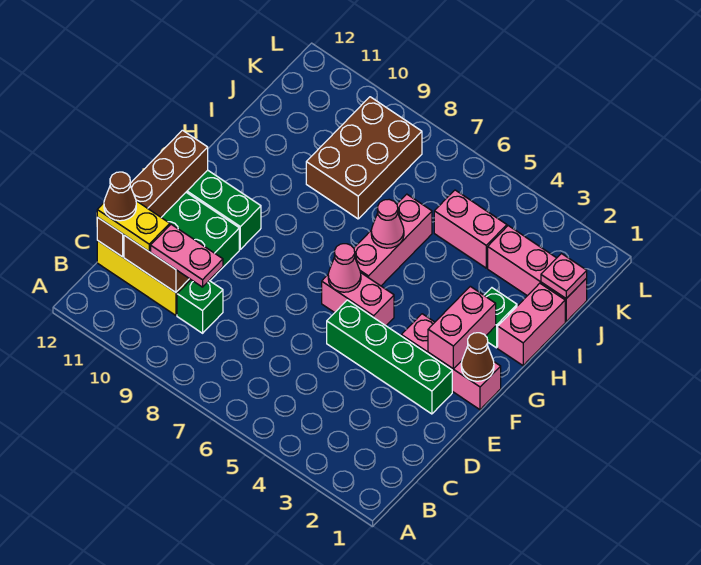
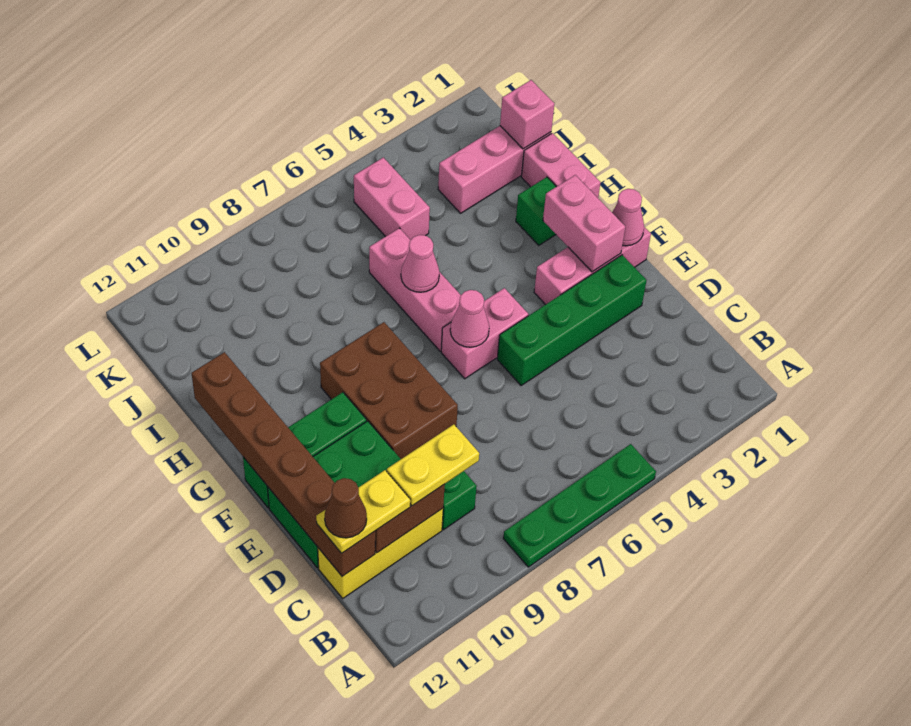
none -> green 1x4 plate [503,444,656,567]
pink 1x2 plate [151,224,223,287] -> yellow 1x2 plate [387,424,479,506]
brown 1x4 brick [97,130,208,257] -> brown 1x6 brick [192,352,375,576]
brown 1x1 cone [461,333,494,381] -> pink 1x1 cone [612,189,644,246]
brown 2x3 brick [306,97,422,219] -> brown 2x3 brick moved to [320,322,458,459]
pink 1x1 plate [541,254,587,298] -> pink 1x1 brick [500,80,554,149]
pink 1x2 brick [434,190,507,268] -> pink 1x2 brick turned to [354,157,430,240]

